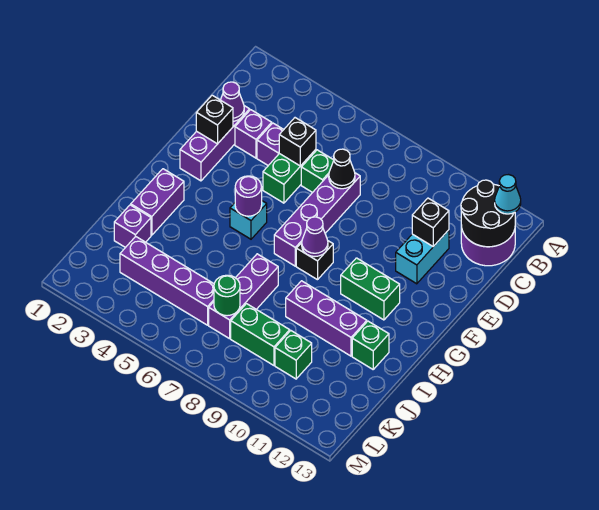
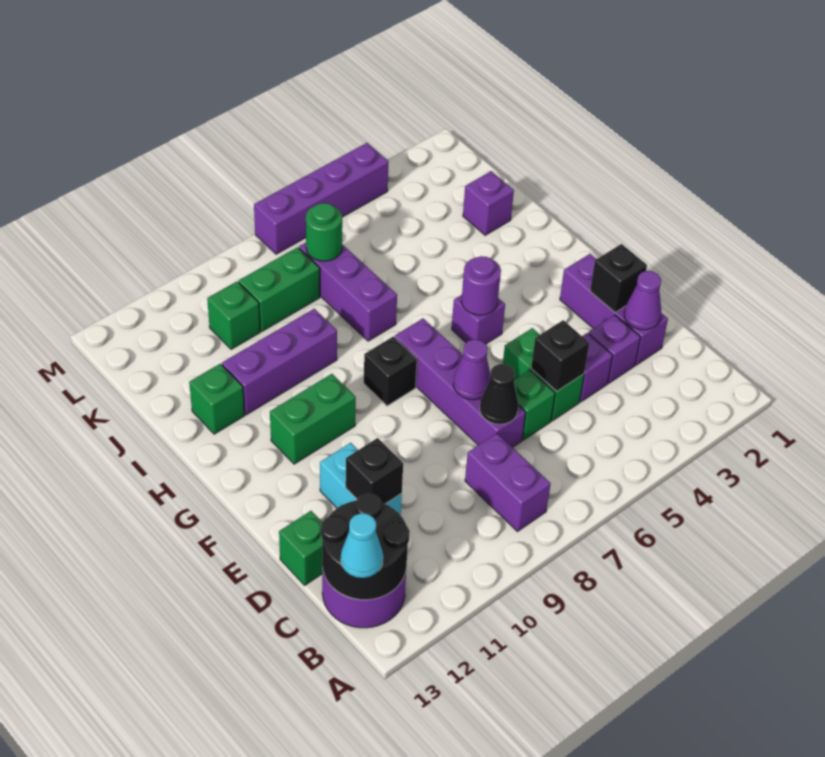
none -> green 1x1 brick [279,511,322,585]
cyan 1x1 brick [230,201,267,239] -> purple 1x1 brick [452,295,505,344]
purple 1x1 cone [302,217,328,257] -> purple 1x1 cone moved to [453,339,491,400]
purple 1x2 brick [131,169,184,235] -> purple 1x2 brick moved to [465,433,551,531]
purple 1x4 brick [120,237,214,325] -> purple 1x4 brick moved to [254,143,389,254]

